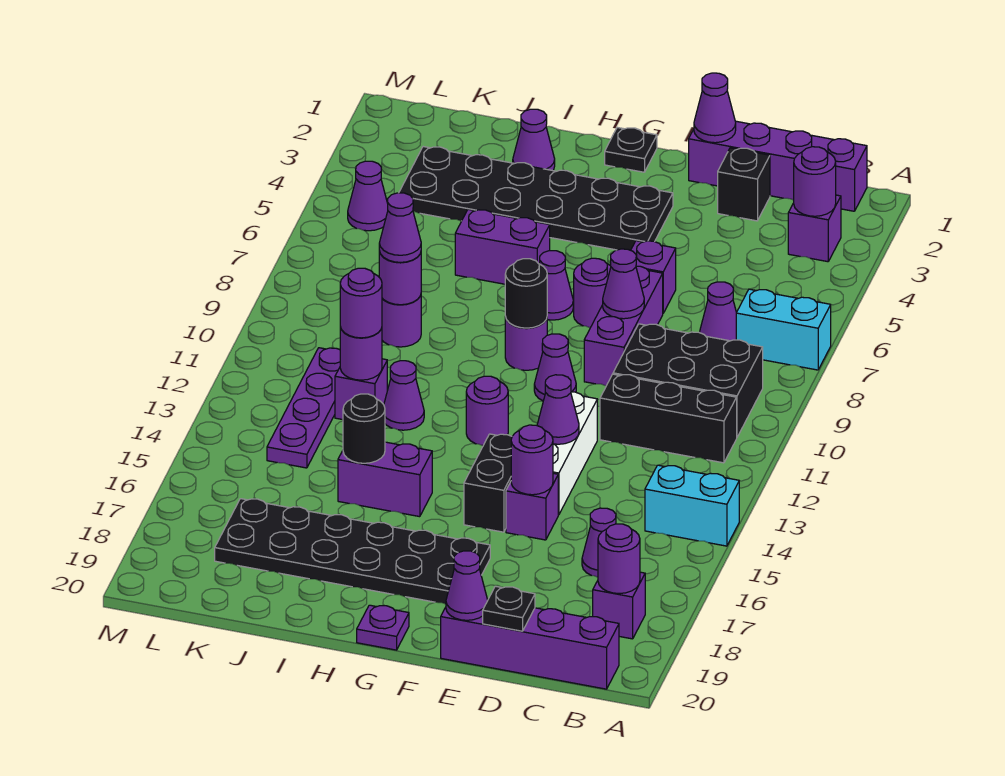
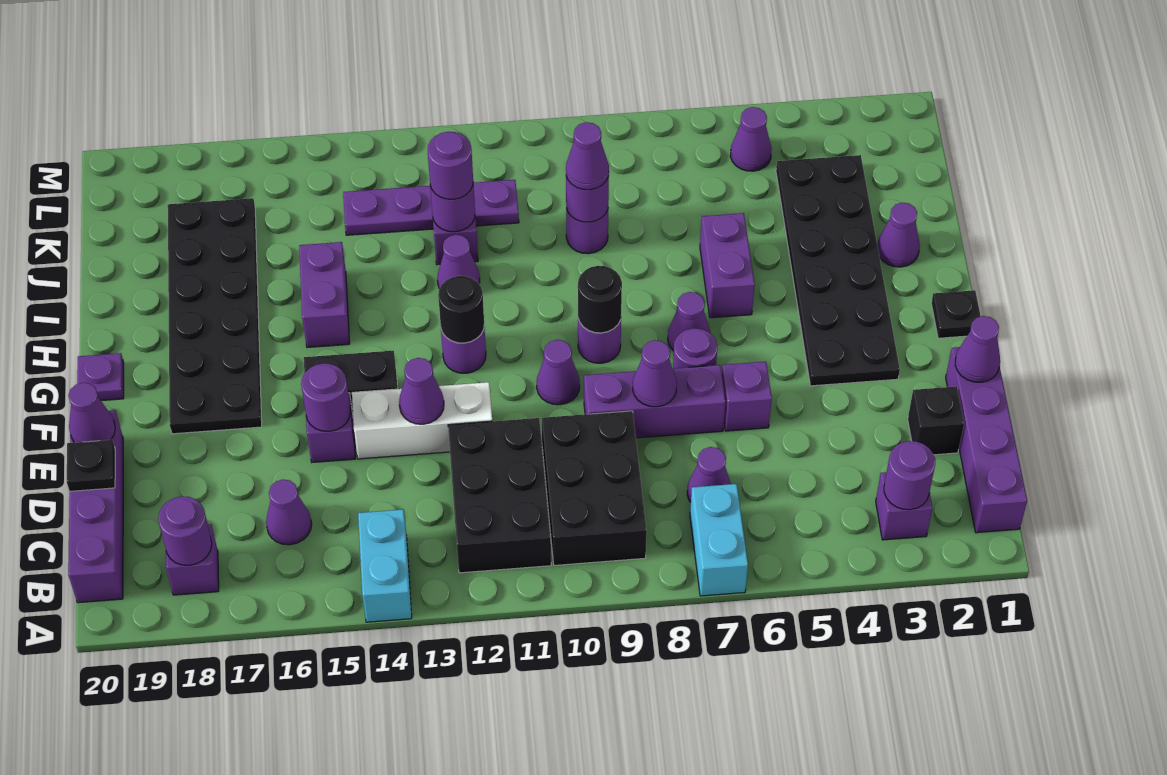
black 1x3 brick [600,374,737,463] -> black 2x3 brick [448,418,551,573]
black 1x1 round brick [343,394,385,463] -> black 1x1 round brick moved to [438,276,484,343]

